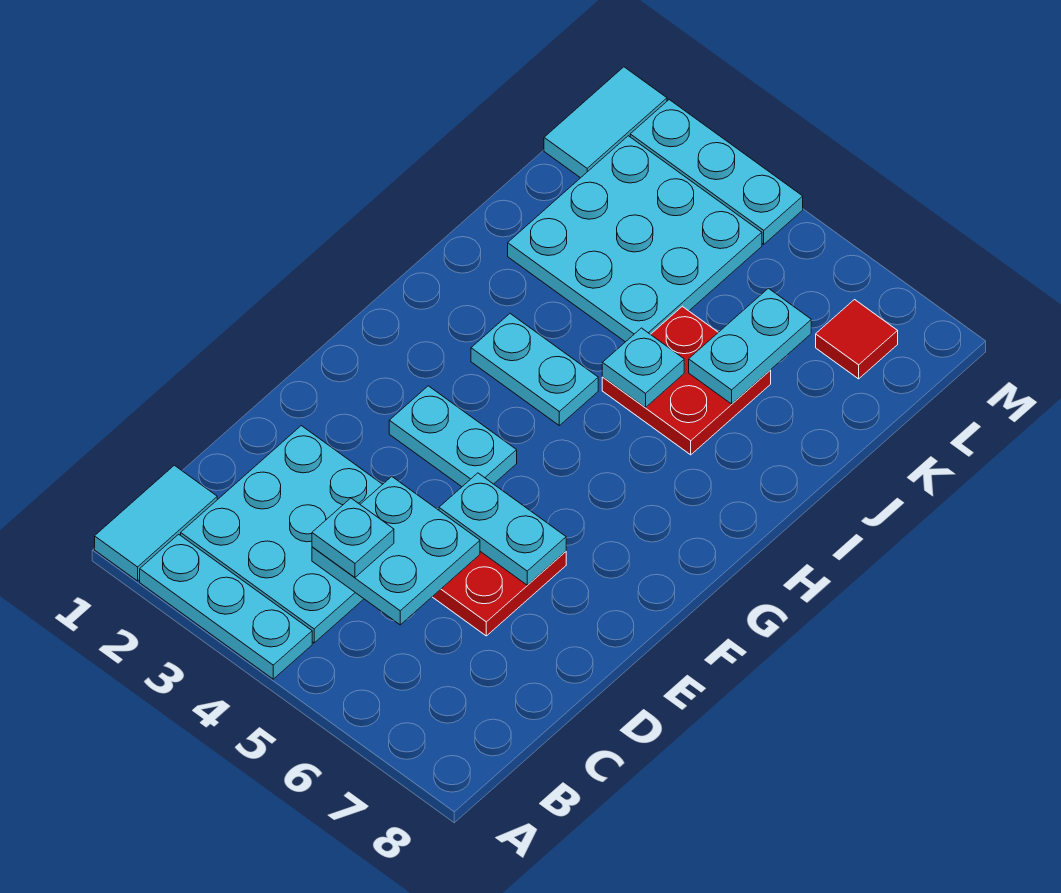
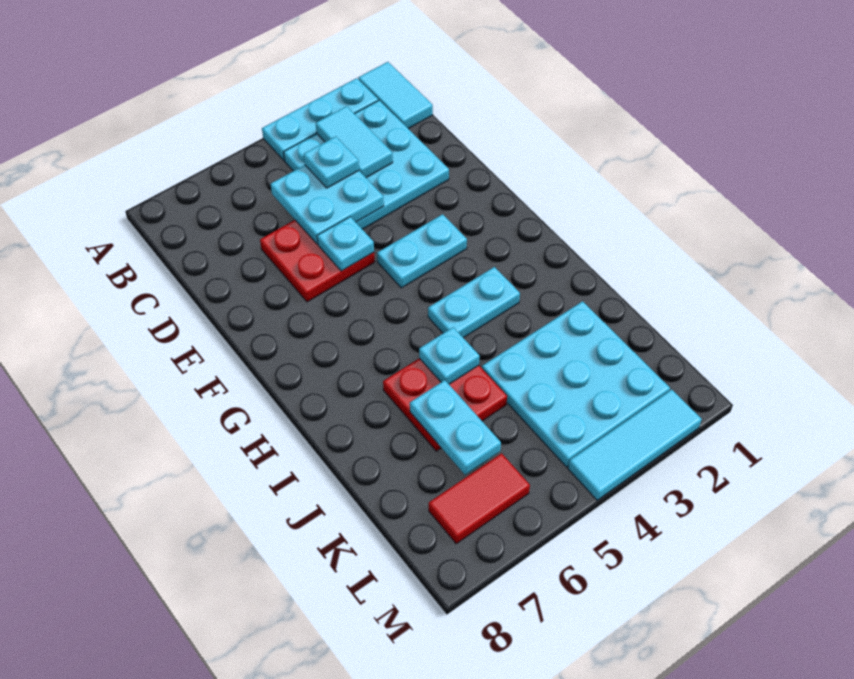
cyan 1x2 plate [439,473,566,585] -> cyan 1x1 plate [317,217,374,271]
cyan 1x2 tile [544,67,667,178] -> cyan 1x2 tile moved to [316,106,393,178]
red 1x1 tile [816,300,898,379] -> red 1x2 tile [429,453,530,544]
cyan 1x3 plate [630,100,803,244] -> cyan 1x3 tile [568,390,702,500]

